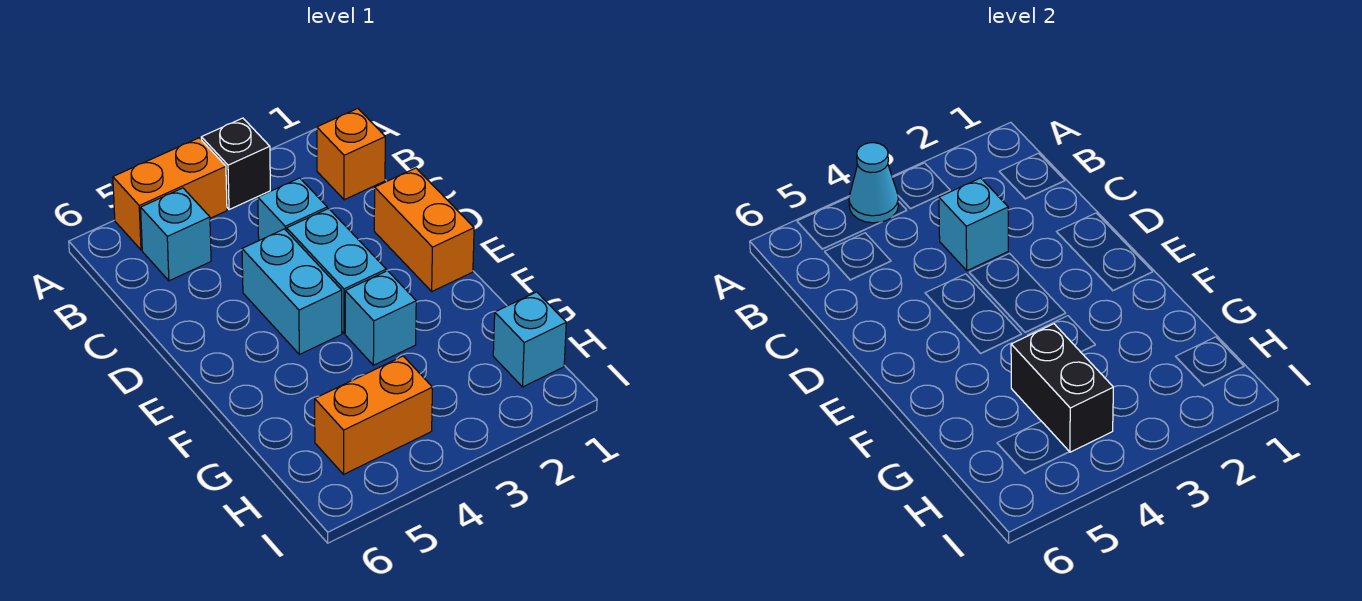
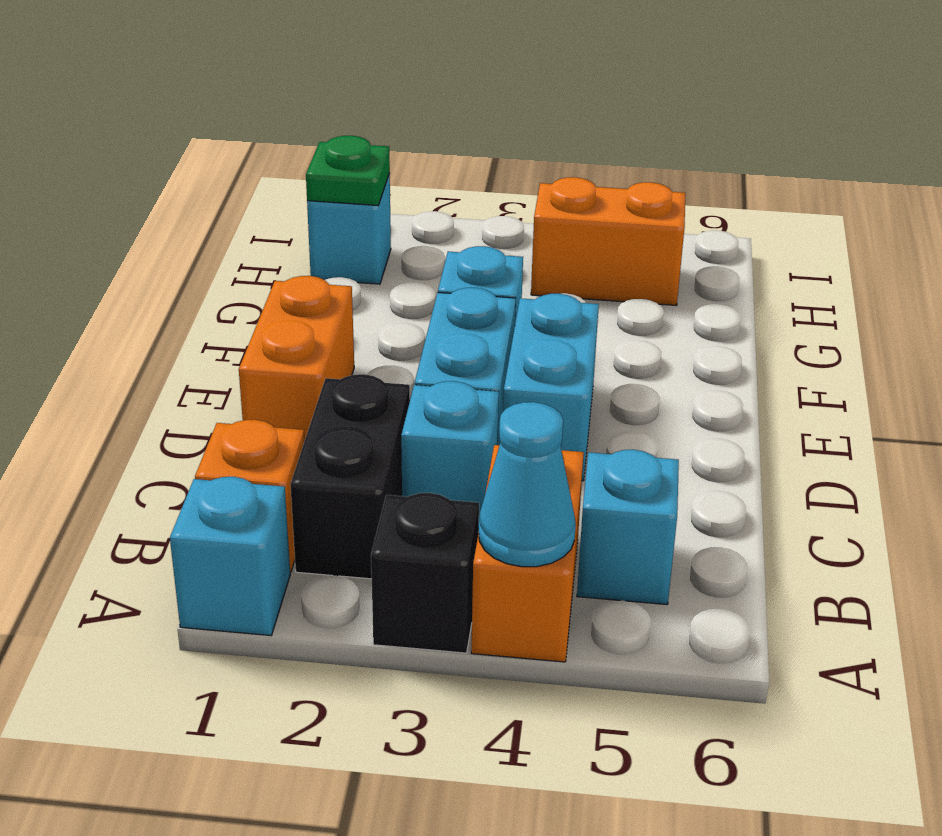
orange 1x2 brick [113,138,227,250] -> orange 1x2 brick turned to [471,445,584,662]
cyan 1x1 brick [939,178,1008,271] -> cyan 1x1 brick moved to [170,477,290,636]
black 1x2 brick [1011,324,1113,452] -> black 1x2 brick moved to [290,374,410,579]
none -> green 1x1 plate [306,136,390,206]

